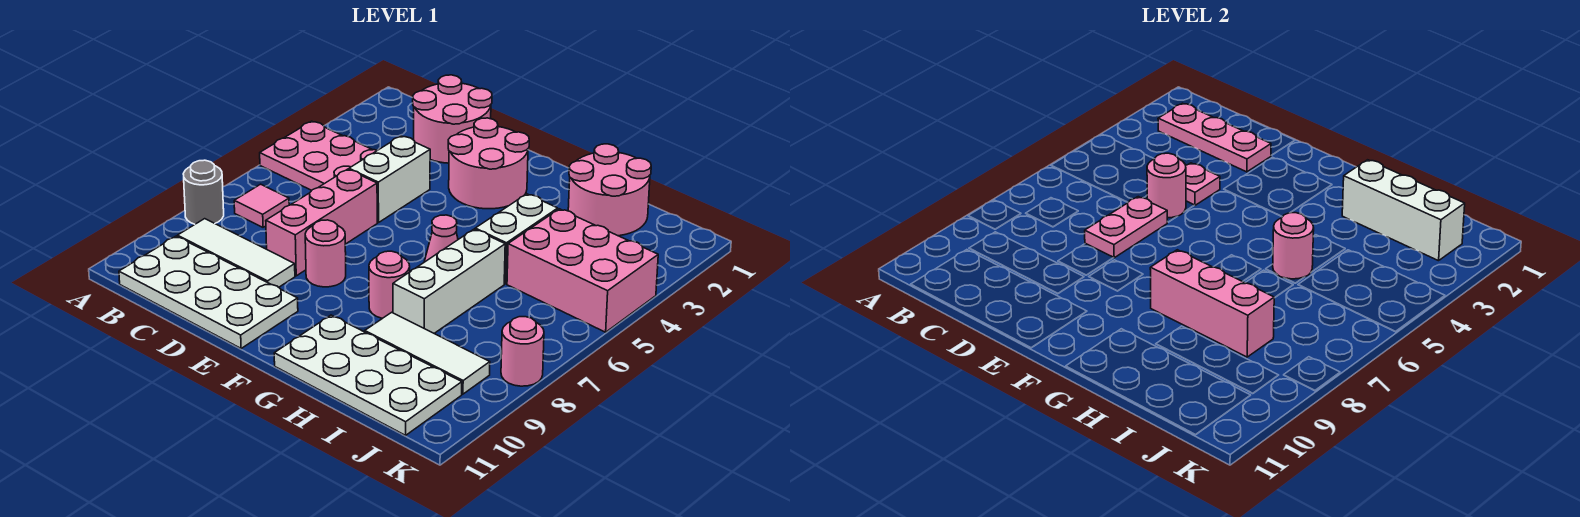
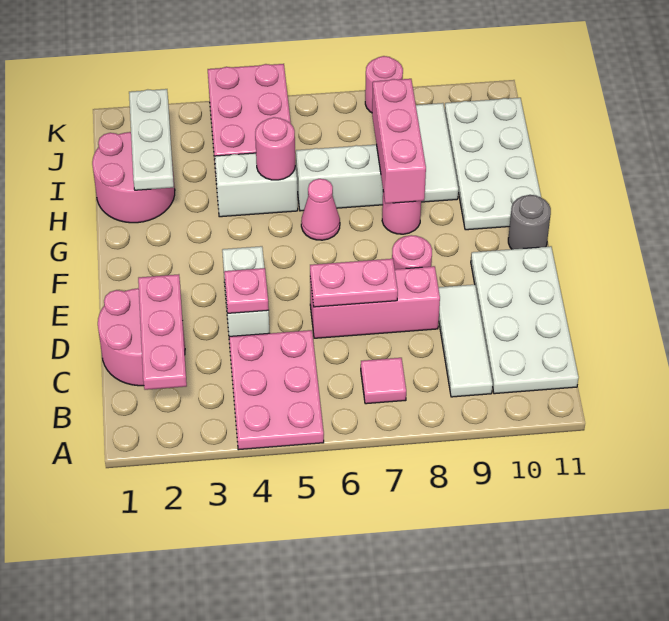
grey 1x1 round brick [183,160,224,224] -> grey 1x1 round brick moved to [508,195,551,249]
white 1x2 brick [349,136,430,223] -> white 1x2 brick turned to [222,246,269,336]
pink 1x1 round brick [1147,153,1186,218] -> none
pink 2x2 round brick [448,118,529,209] -> none
white 1x3 brick [1342,160,1465,261] -> white 1x3 plate [129,89,174,190]

